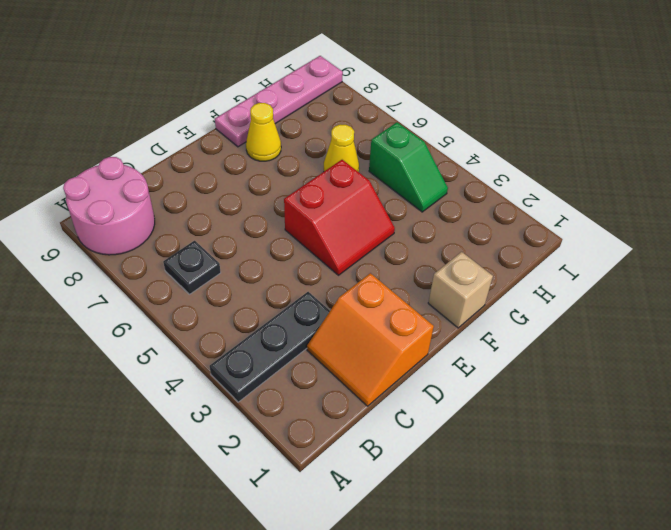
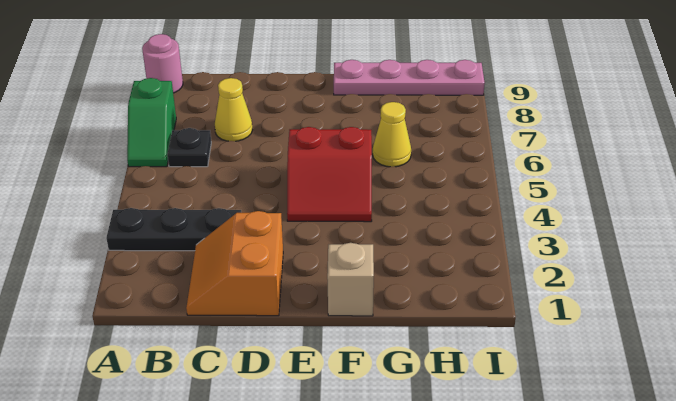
pink 2x2 round brick [63,157,155,255] -> pink 1x1 round brick [142,34,183,93]
yellow 1x1 cone [246,103,281,161] -> yellow 1x1 cone moved to [215,78,252,141]
green 1x2 slope [369,122,448,212] -> green 1x2 slope moved to [127,78,176,167]

